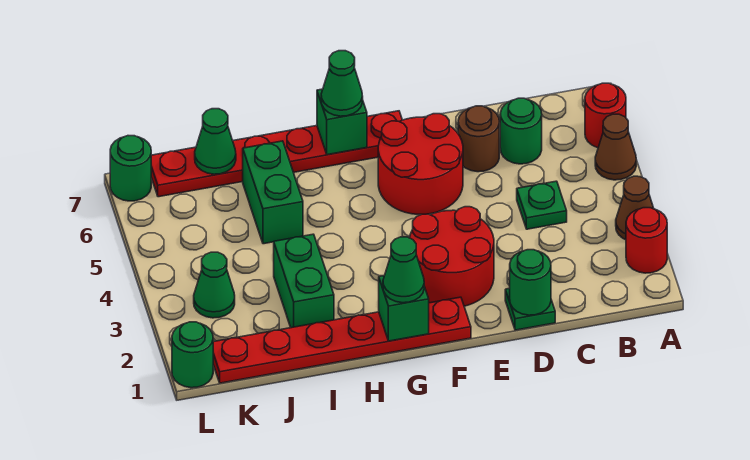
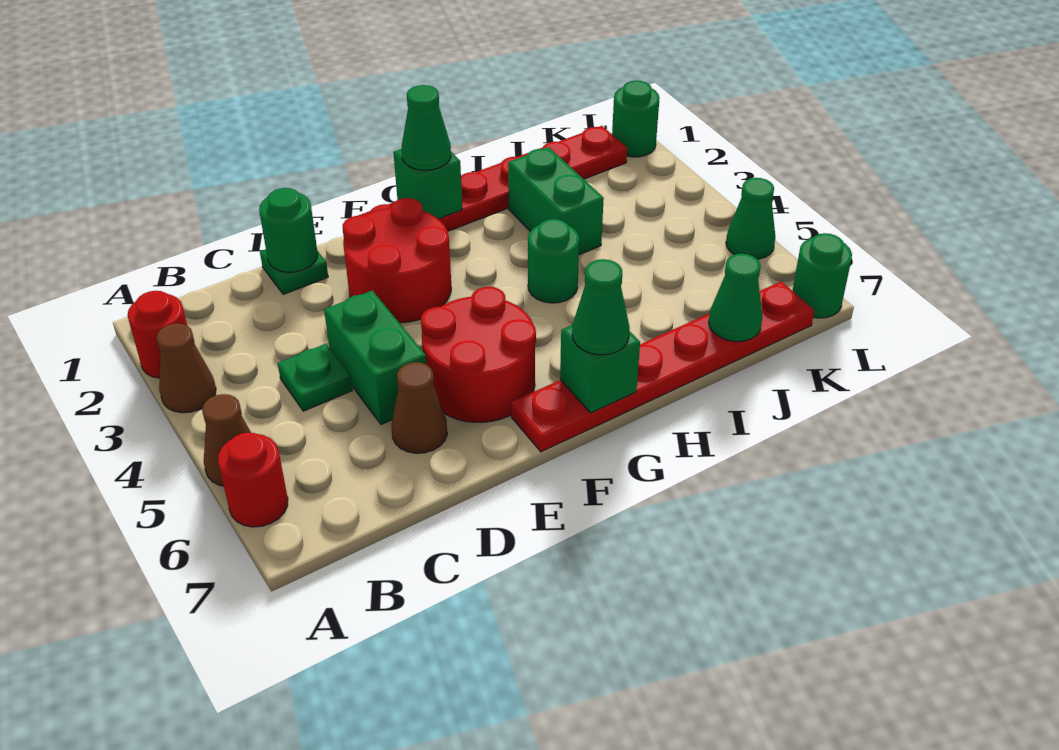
green 1x1 round brick [500,98,542,164] -> green 1x1 round brick moved to [528,219,579,303]
brown 1x1 round brick [458,106,499,172] -> brown 1x1 cone [391,362,447,453]
green 1x2 brick [243,141,303,244] -> green 1x2 brick moved to [324,290,426,424]
green 1x1 cone [194,252,235,318] -> green 1x1 cone moved to [726,178,776,259]

